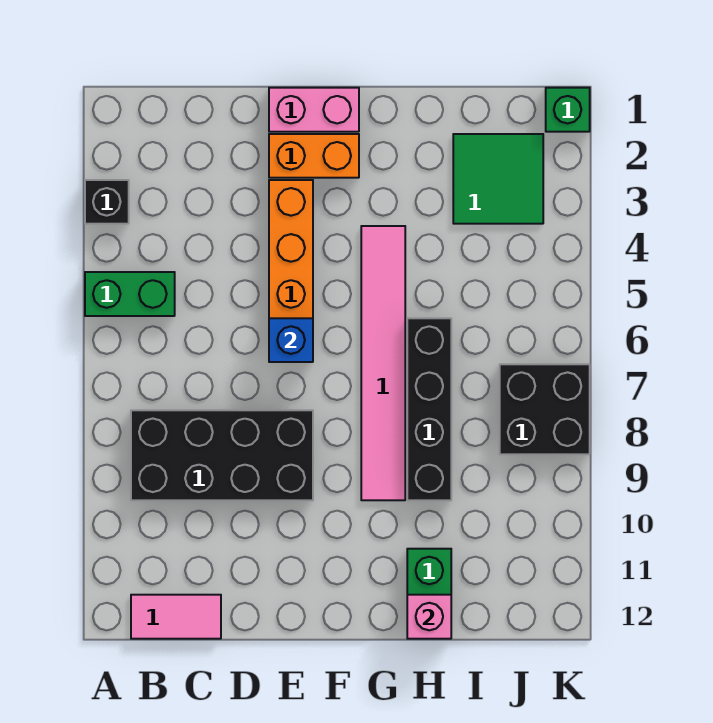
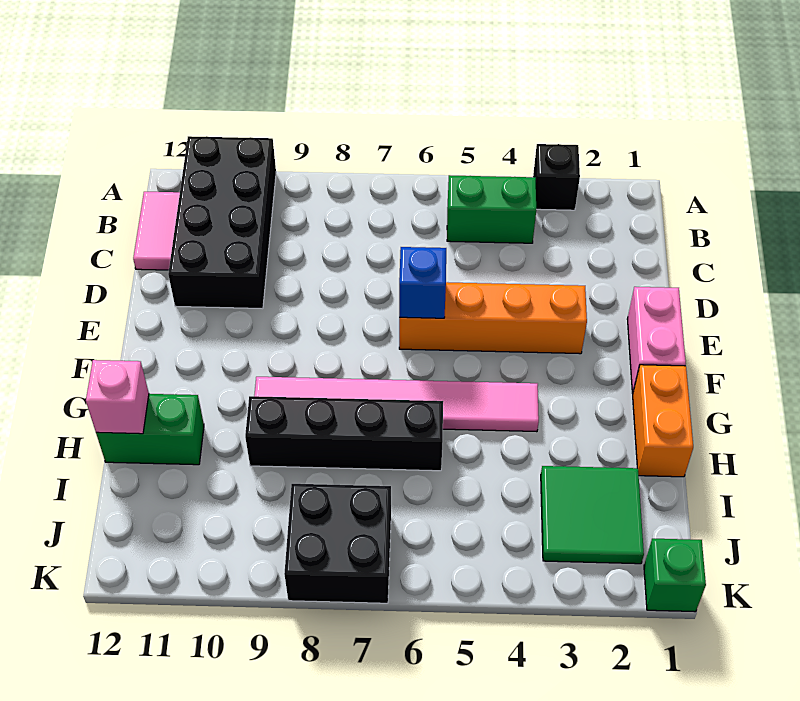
green 1x2 brick [85,272,175,316] -> green 1x2 brick turned to [447,175,536,243]
black 2x4 brick [131,410,313,500] -> black 2x4 brick moved to [168,136,276,309]
orange 1x2 brick [269,134,359,178] -> orange 1x2 brick moved to [633,365,693,477]

